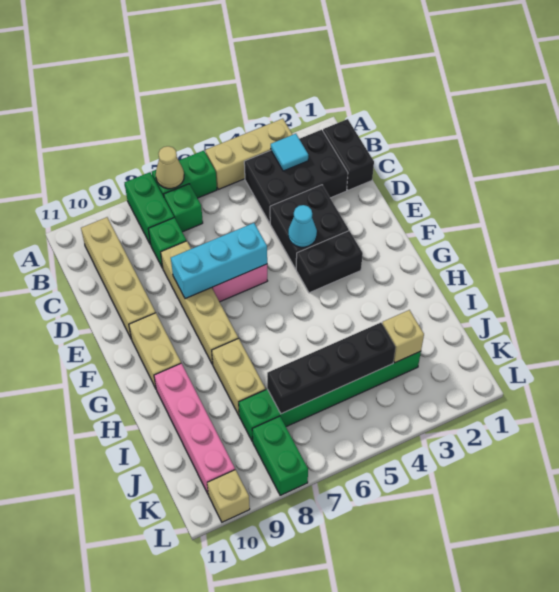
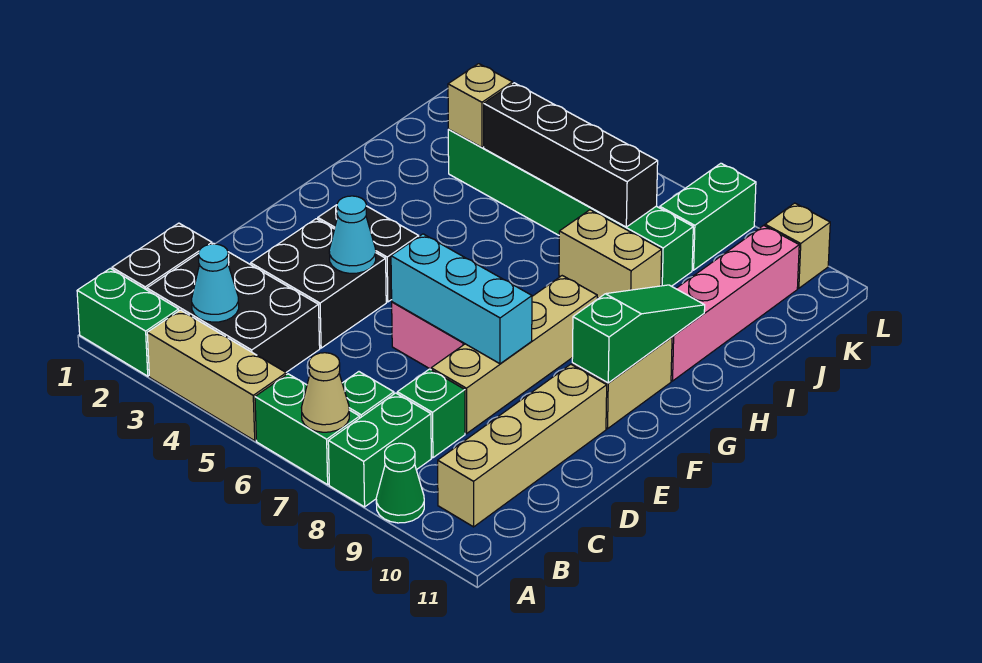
none -> green 1x2 brick [77,269,179,376]
none -> green 1x1 cone [376,443,424,523]
cyan 1x1 tile [271,134,308,171] -> cyan 1x1 cone [192,244,239,322]
none -> green 1x3 slope [572,285,705,383]
tan 1x2 brick [212,338,265,415] -> tan 1x2 brick turned to [559,210,662,298]

